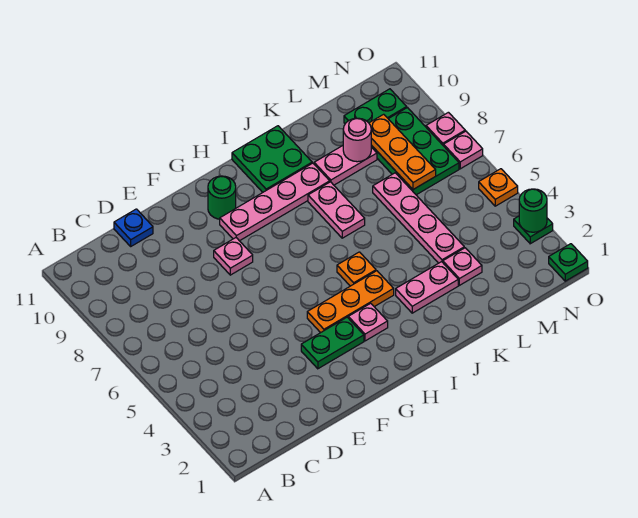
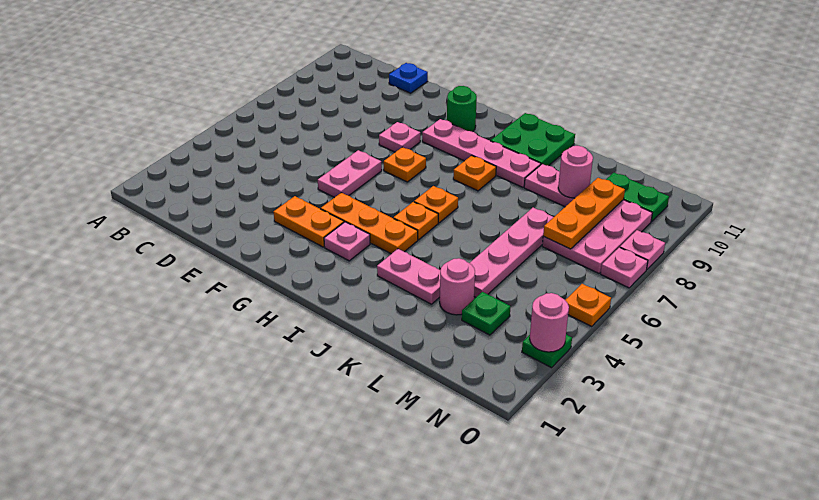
green 1x2 plate [301,317,364,369] -> orange 1x2 plate [274,196,344,247]
none -> orange 1x1 plate [384,147,426,182]
none -> orange 1x1 plate [414,186,458,223]
none -> orange 1x1 plate [453,155,496,191]
pink 1x2 plate [308,182,365,238] -> pink 1x2 plate moved to [318,150,382,198]
pink 1x1 plate [443,248,482,285] -> pink 1x1 round brick [440,258,475,315]
green 2x3 plate [371,108,459,195] -> pink 2x3 plate [542,200,652,273]
green 1x1 plate [549,244,588,281] -> green 1x1 plate moved to [462,292,511,335]
green 1x1 round brick [519,189,547,232] -> pink 1x1 round brick [530,293,569,352]

